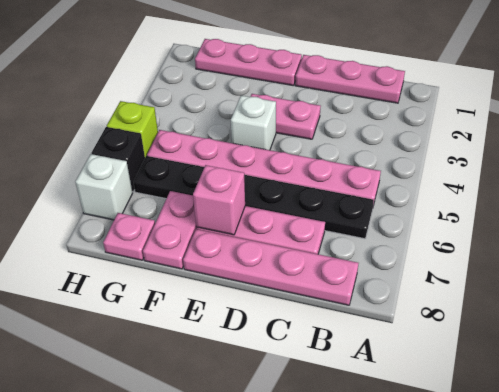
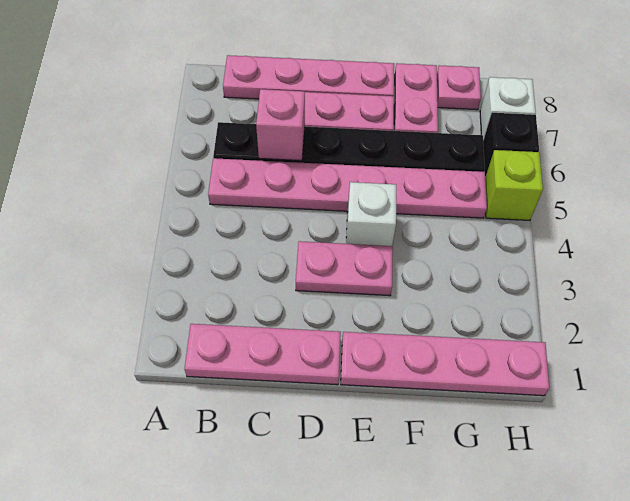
pink 1x3 plate [195,39,302,86] -> pink 1x4 plate [341,332,549,396]
pink 1x1 brick [193,165,245,235] -> pink 1x1 brick moved to [256,89,305,161]

